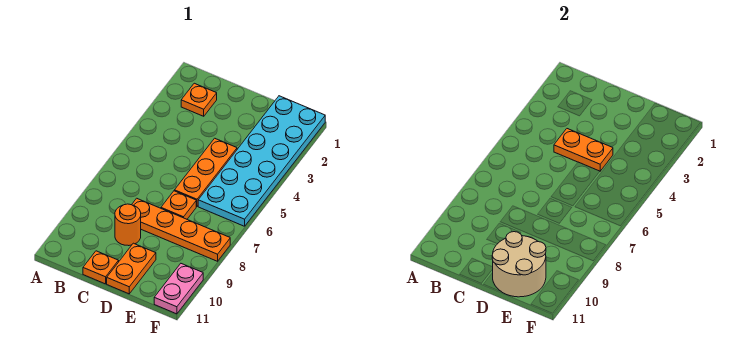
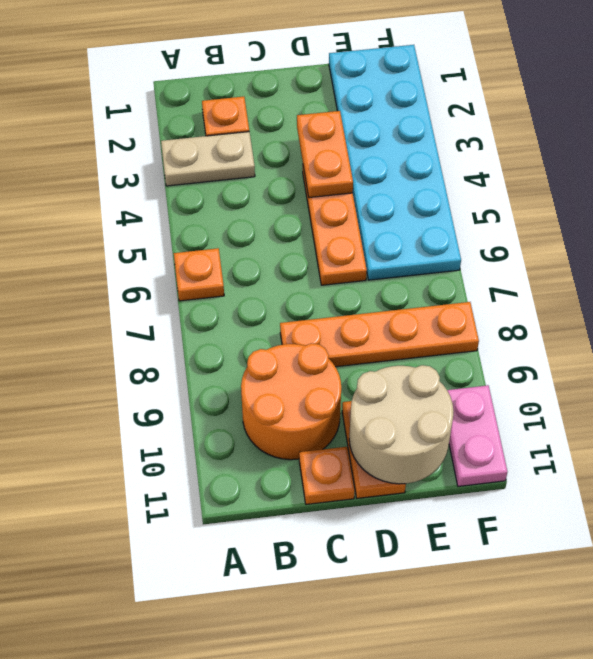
none -> tan 1x2 plate [161,132,255,186]
orange 1x2 plate [554,129,613,171] -> orange 1x2 plate turned to [297,111,353,198]
orange 1x1 round brick [115,204,141,246] -> orange 2x2 round brick [241,343,341,460]
orange 1x1 plate [161,191,196,219] -> orange 1x1 plate moved to [174,248,224,301]

